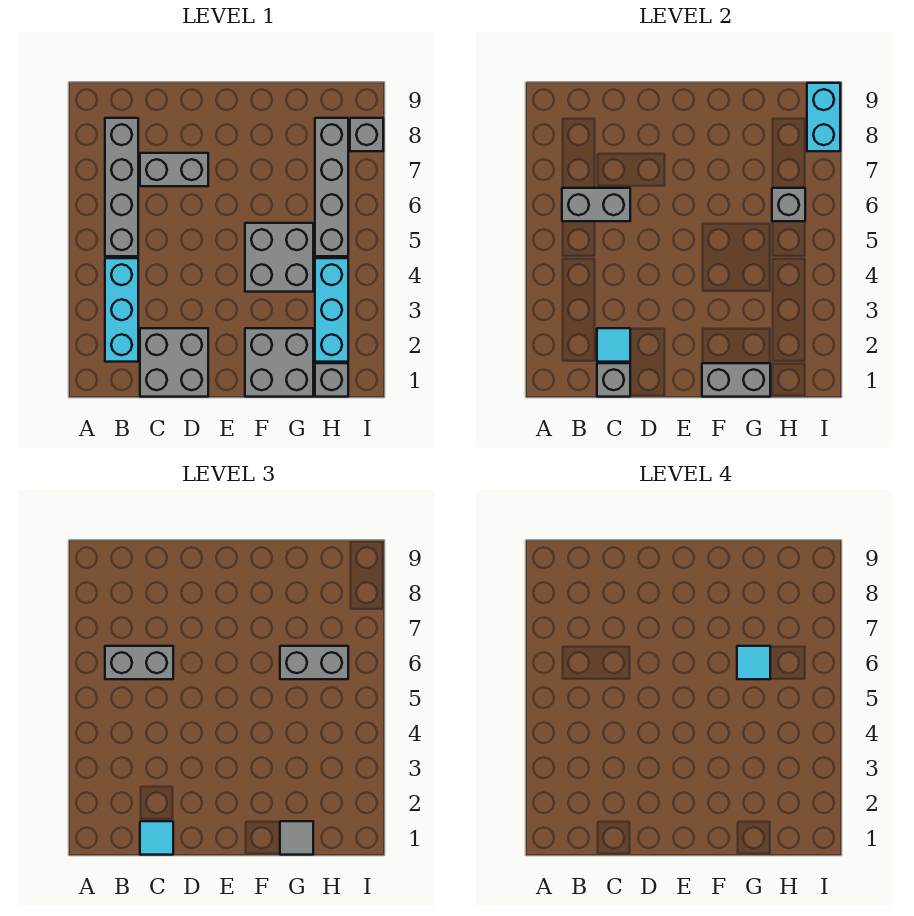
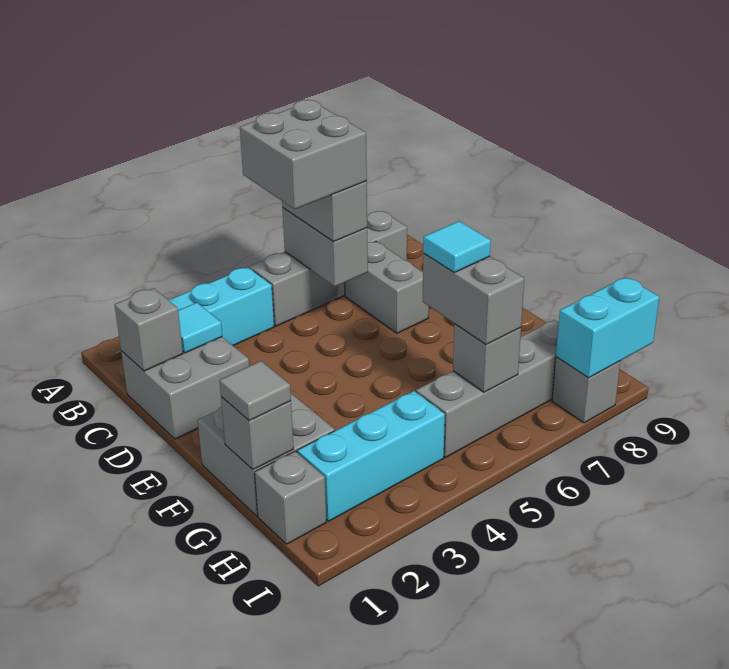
cyan 1x1 tile [140,821,173,855] -> none
grey 1x2 brick [702,363,770,397] -> grey 1x1 brick [221,397,294,470]
grey 2x2 brick [245,223,313,292] -> grey 2x2 brick moved to [240,100,367,209]

